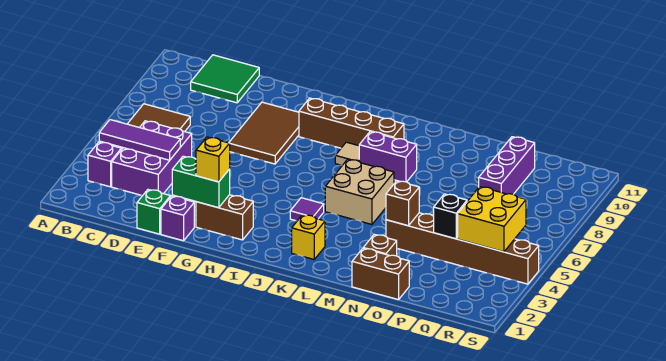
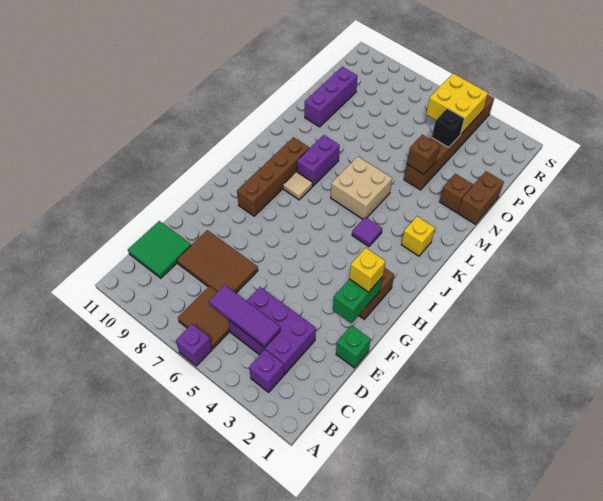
purple 1x3 tile [99,120,180,160] -> purple 1x3 tile turned to [209,285,280,347]
purple 1x1 brick [161,196,194,241] -> purple 1x1 brick moved to [176,324,212,366]
brown 2x3 tile [229,102,299,164] -> brown 2x3 tile moved to [177,230,258,293]
purple 1x3 brick [479,137,535,194] -> purple 1x3 brick turned to [305,67,357,127]

